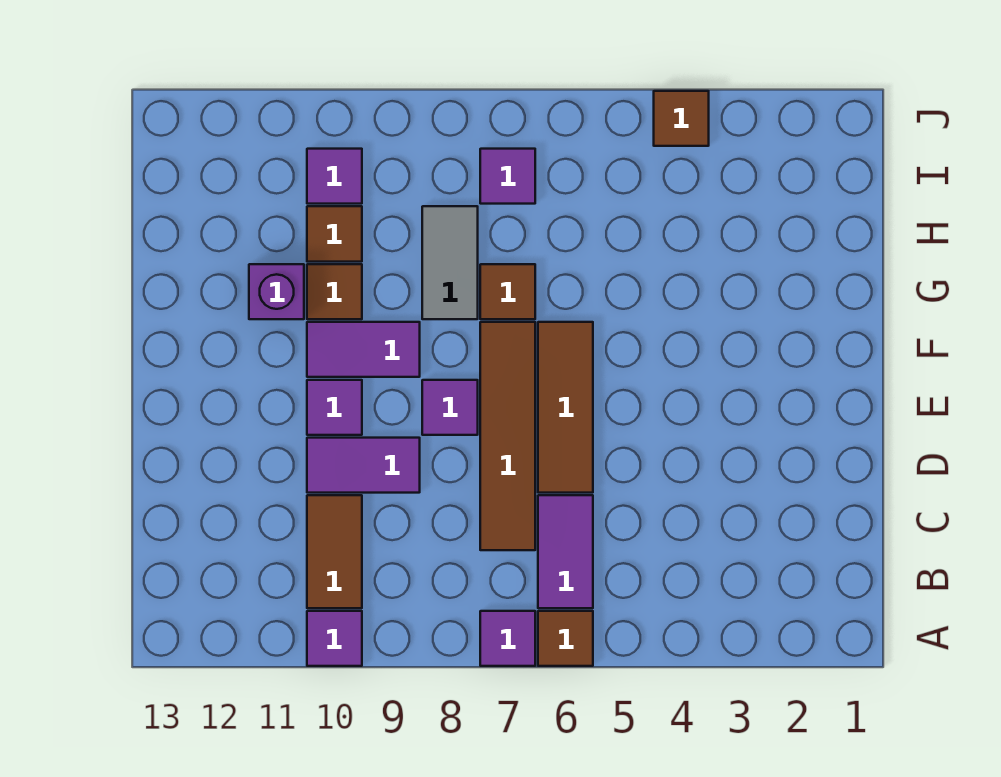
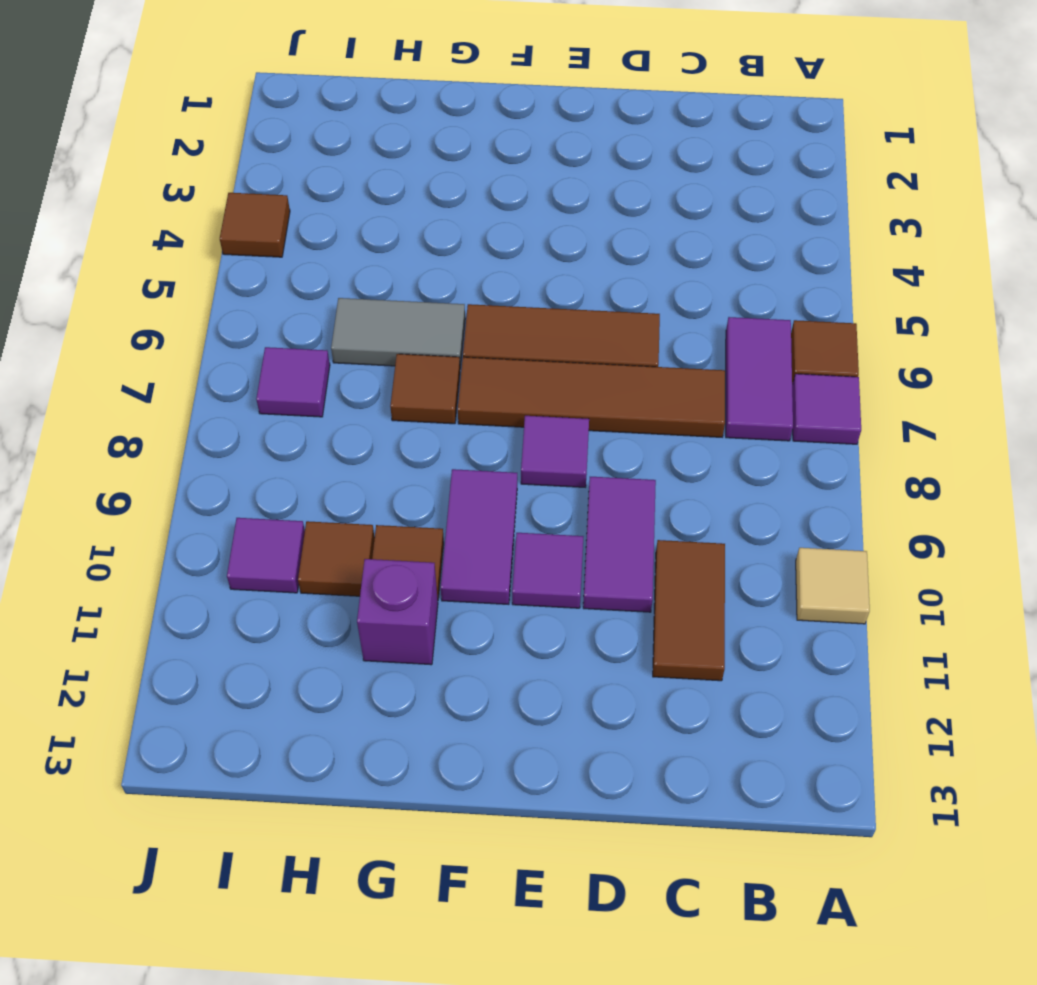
purple 1x1 tile [307,611,362,666] -> tan 1x1 tile [796,548,870,624]
purple 1x2 tile [538,495,593,608] -> purple 1x2 tile turned to [726,317,793,441]
brown 1x2 tile [307,495,362,608] -> brown 1x2 tile turned to [653,540,725,681]
grey 1x2 tile [422,206,478,319] -> grey 1x2 tile moved to [331,298,465,368]

